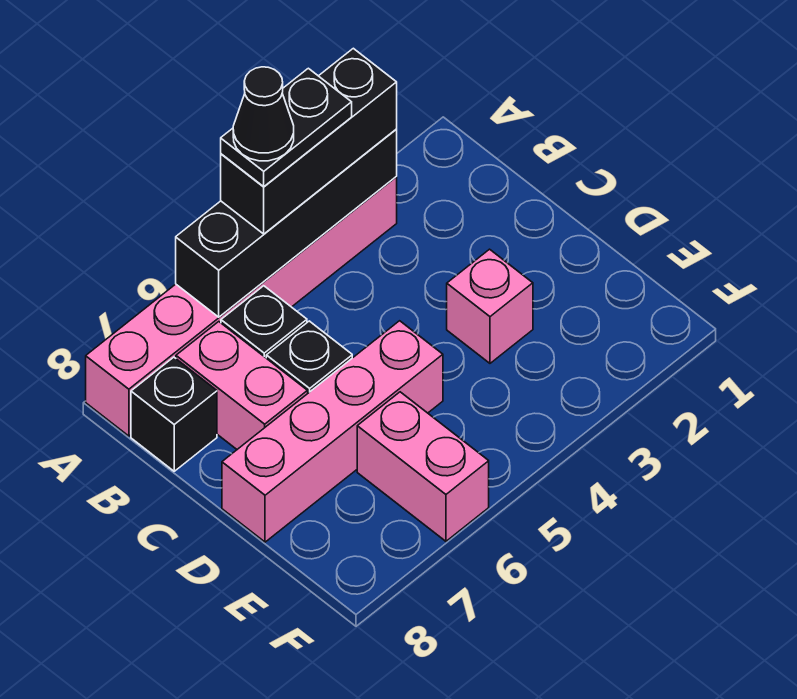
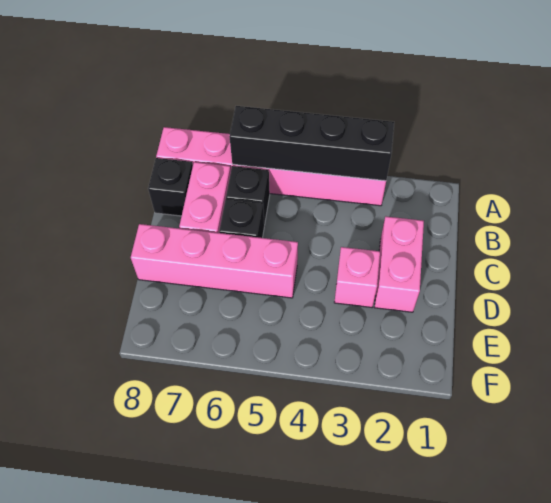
black 1x3 brick [221,48,397,234] -> none
black 1x2 plate [221,68,352,187] -> none
black 1x1 cone [233,67,294,161] -> none
pink 1x2 brick [357,392,489,541] -> pink 1x2 brick moved to [375,216,424,312]

